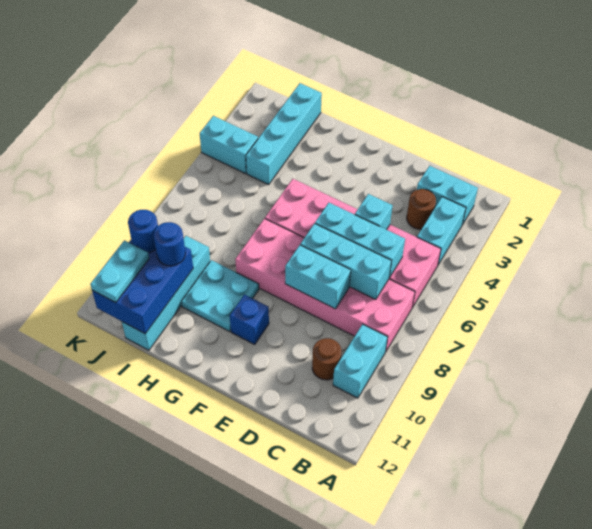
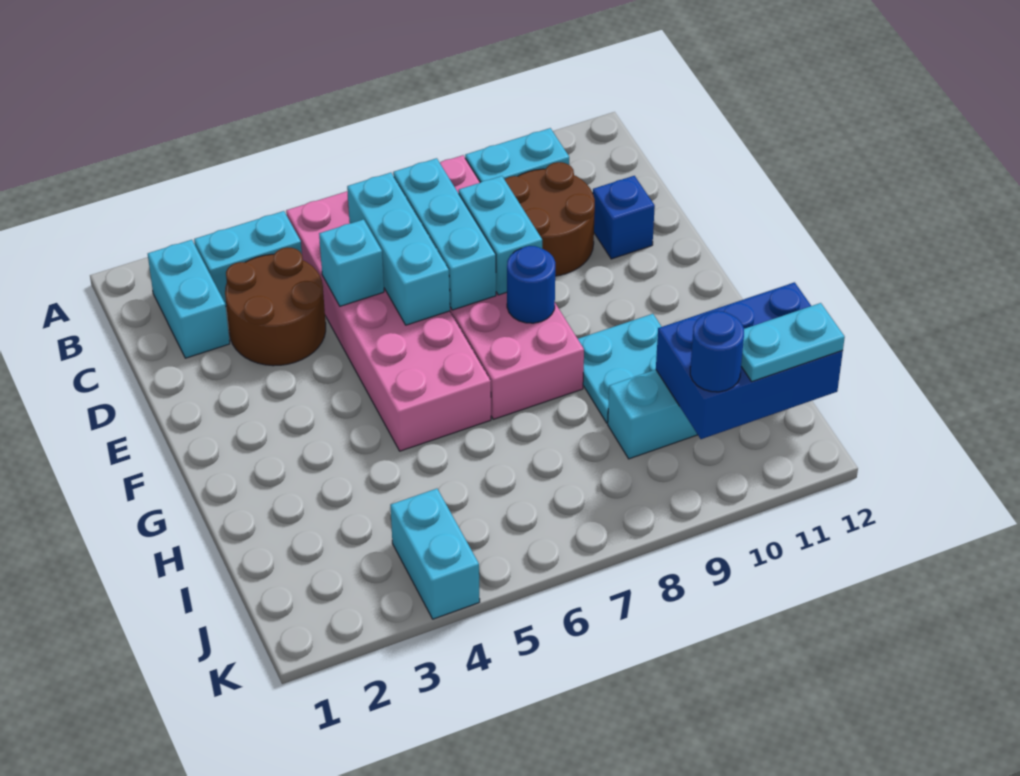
brown 1x1 round brick [407,189,436,229] -> brown 2x2 round brick [225,248,326,366]
brown 1x1 round brick [312,338,342,380] -> brown 2x2 round brick [504,162,595,276]
blue 1x1 brick [230,294,269,344] -> blue 1x1 brick moved to [593,176,655,259]
cyan 1x4 brick [246,83,322,185] -> none
blue 1x1 round brick [154,222,185,266] -> blue 1x1 round brick moved to [507,246,555,323]

